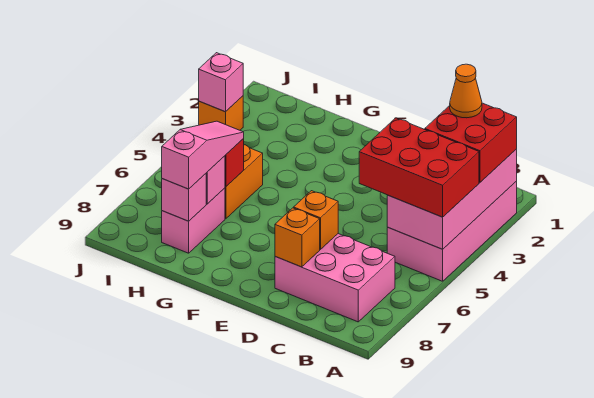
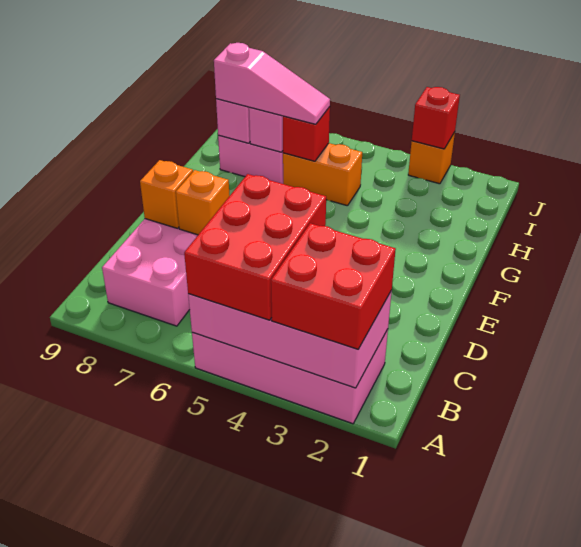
orange 1x1 cone [450,64,482,118] -> none
pink 1x1 brick [199,53,243,112] -> red 1x1 brick [412,87,460,149]

